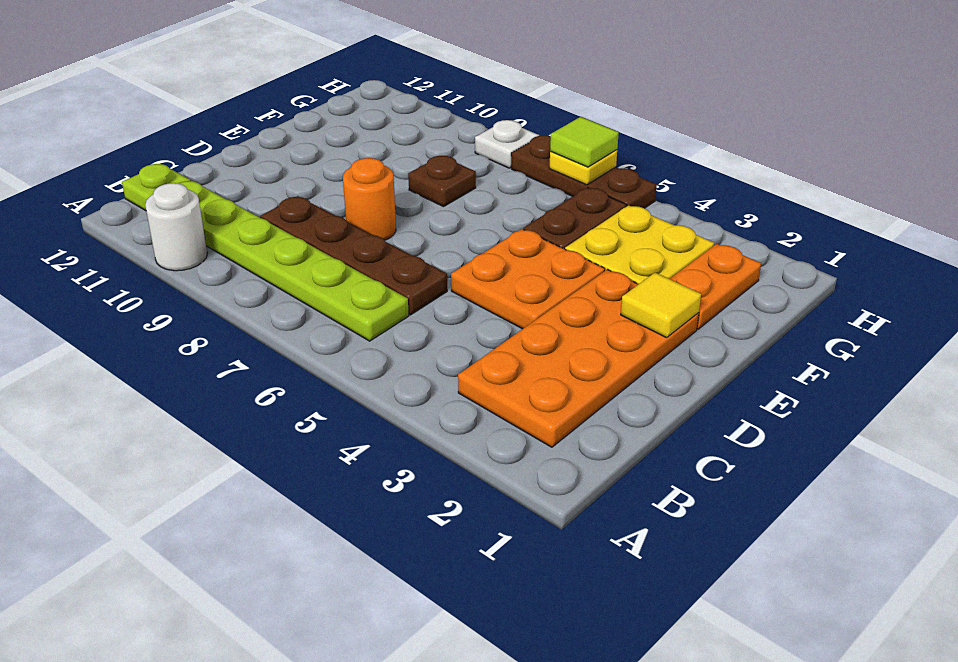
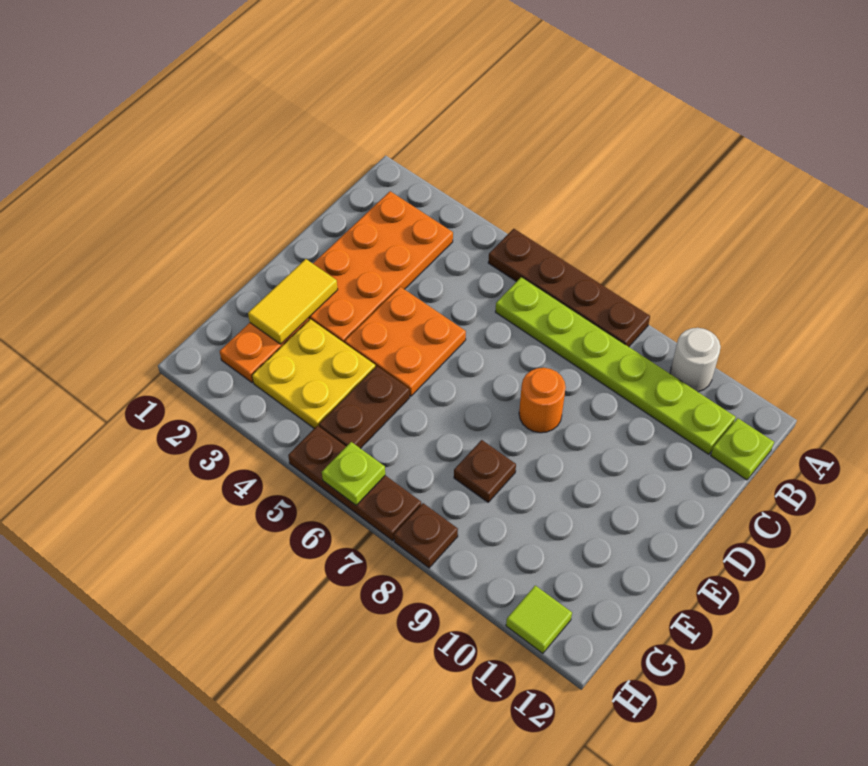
brown 1x4 plate [260,196,447,315] -> brown 1x4 plate moved to [488,229,650,347]
yellow 1x1 tile [621,273,701,338] -> yellow 1x2 tile [248,259,338,344]
yellow 1x1 plate [549,150,617,185] -> lime 1x1 plate [322,442,385,505]
lime 1x1 tile [550,117,619,167] -> lime 1x1 tile moved to [506,586,572,653]
white 1x1 plate [475,120,539,168] -> brown 1x1 plate [394,503,458,568]

